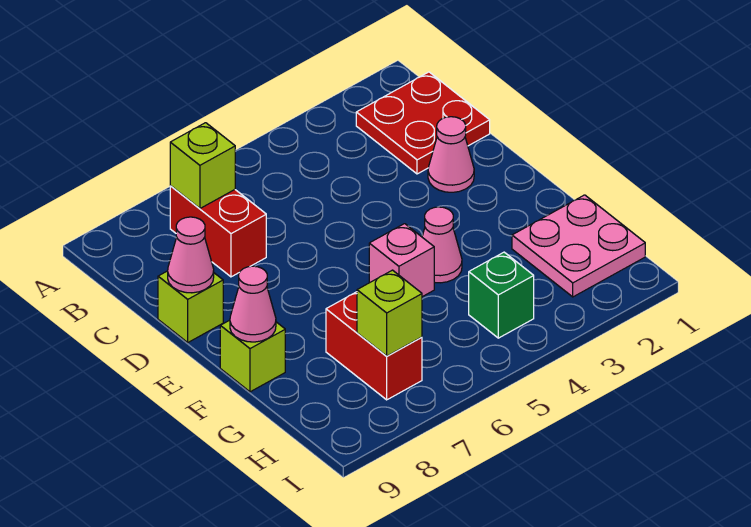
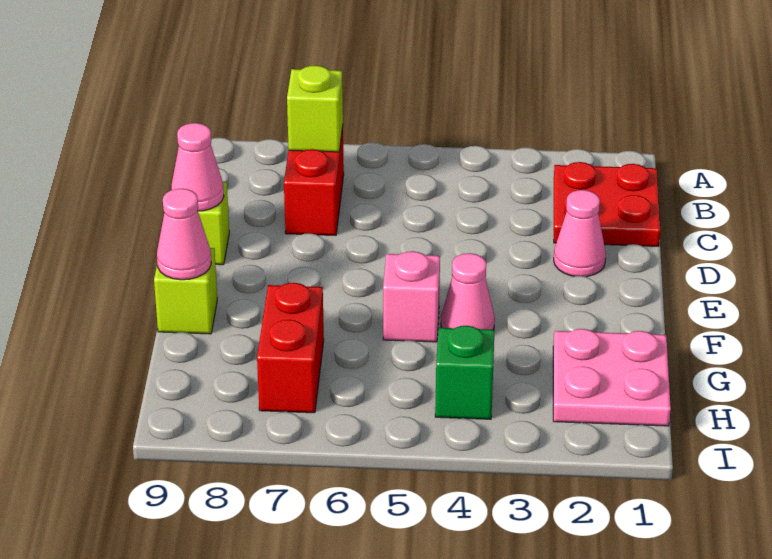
lime 1x1 brick [357,270,422,356] -> none

